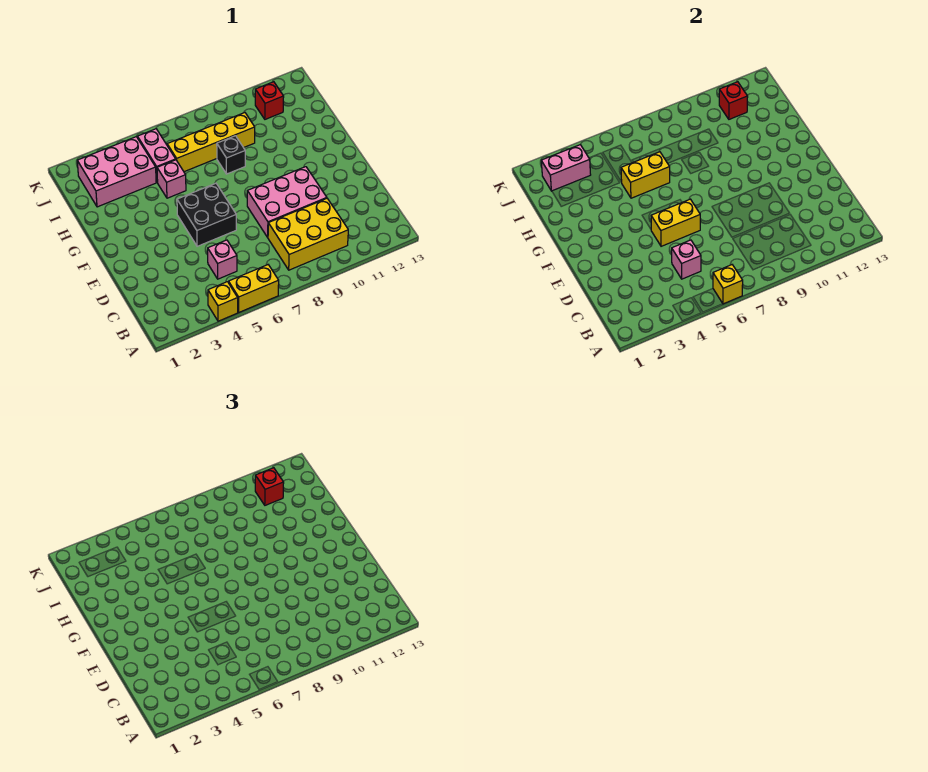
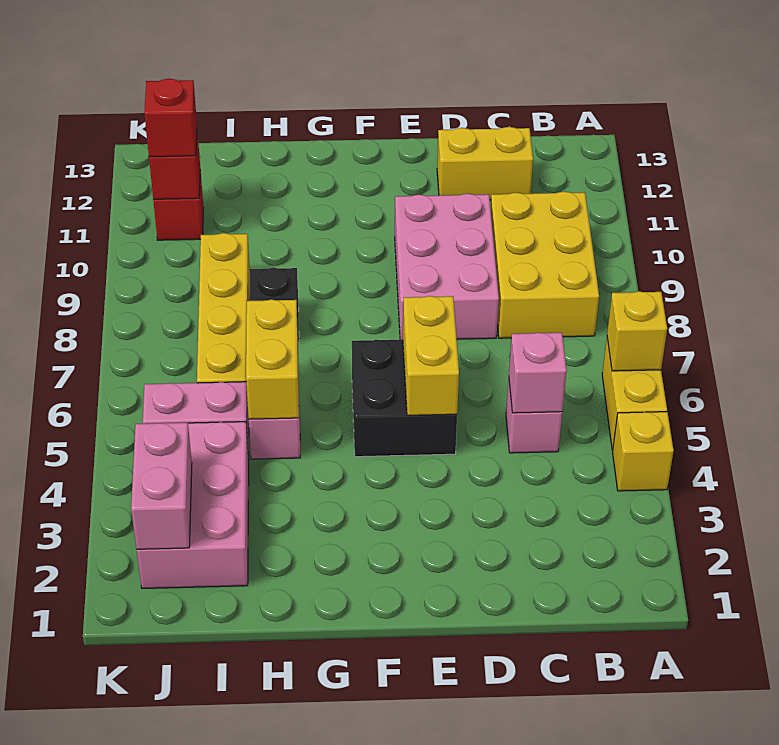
none -> yellow 1x2 brick [437,127,533,200]

